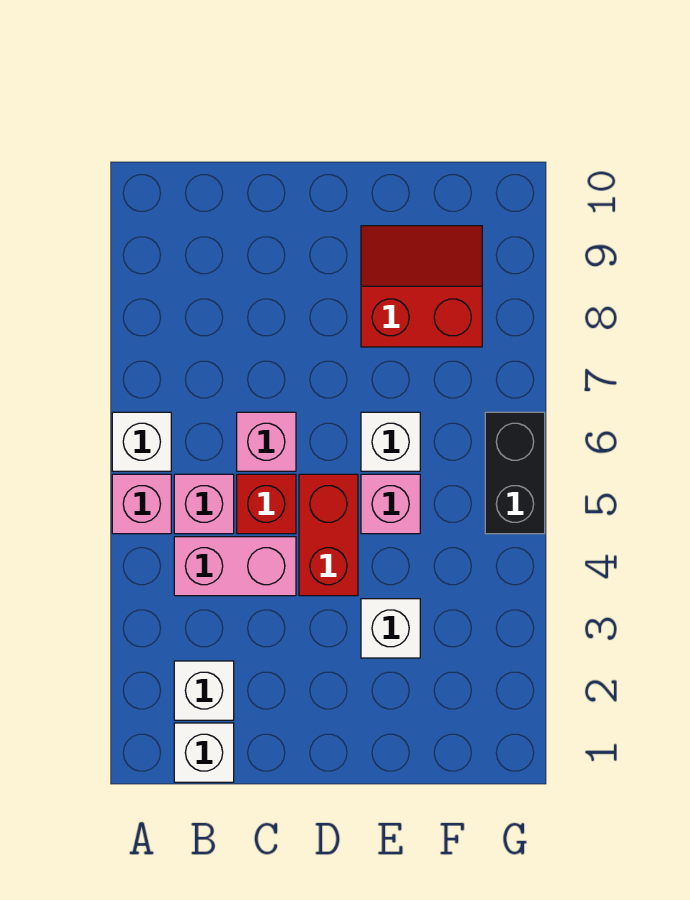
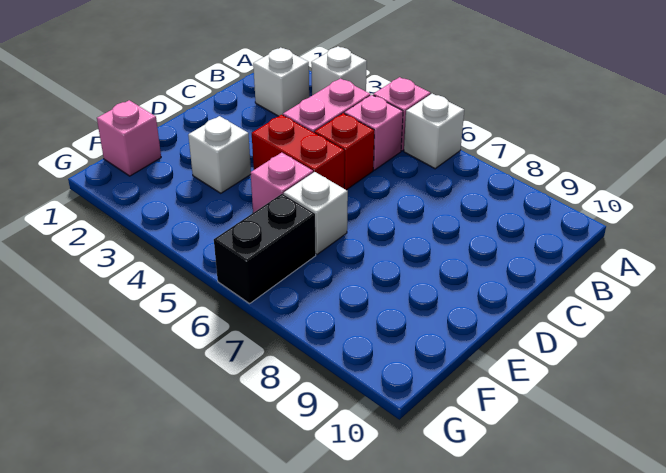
white 1x1 brick [174,723,234,782] -> white 1x1 brick moved to [311,46,367,95]
pink 1x1 brick [237,412,296,471] -> pink 1x1 brick moved to [97,100,161,176]
red 2x2 slope [361,226,482,347] -> none
black 1x2 brick [485,412,545,534] -> black 1x2 brick turned to [214,194,316,304]

